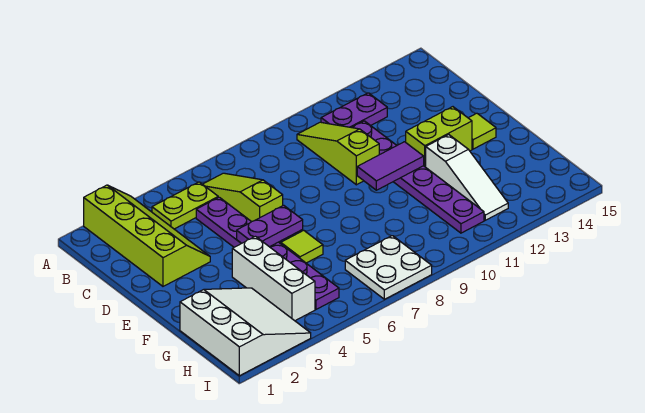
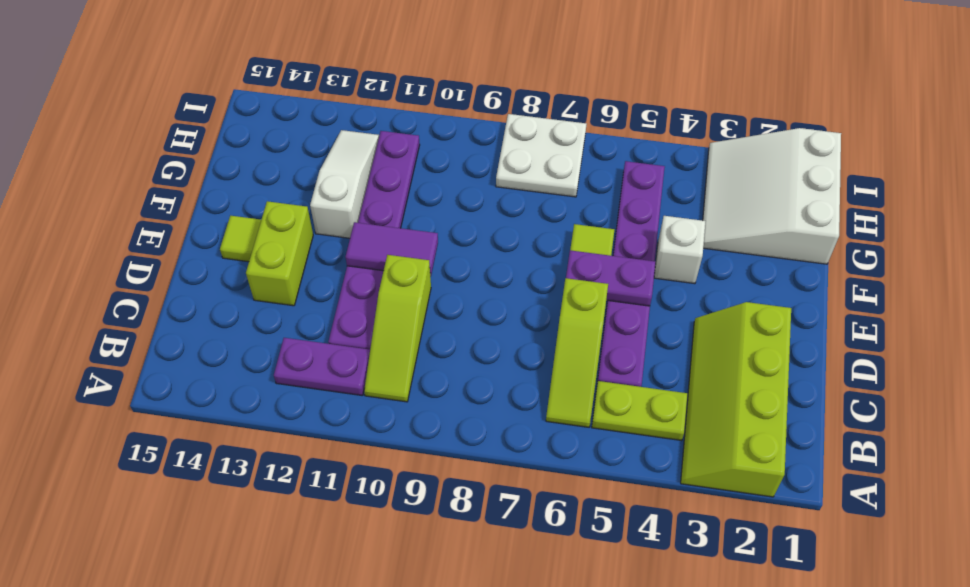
lime 1x2 brick [406,107,472,167] -> lime 1x2 brick turned to [246,201,313,306]
white 1x3 brick [232,236,315,321] -> white 1x1 brick [654,216,705,284]

